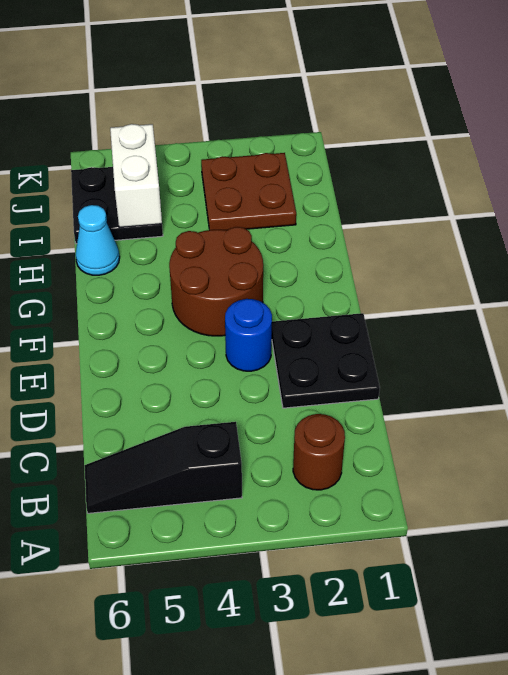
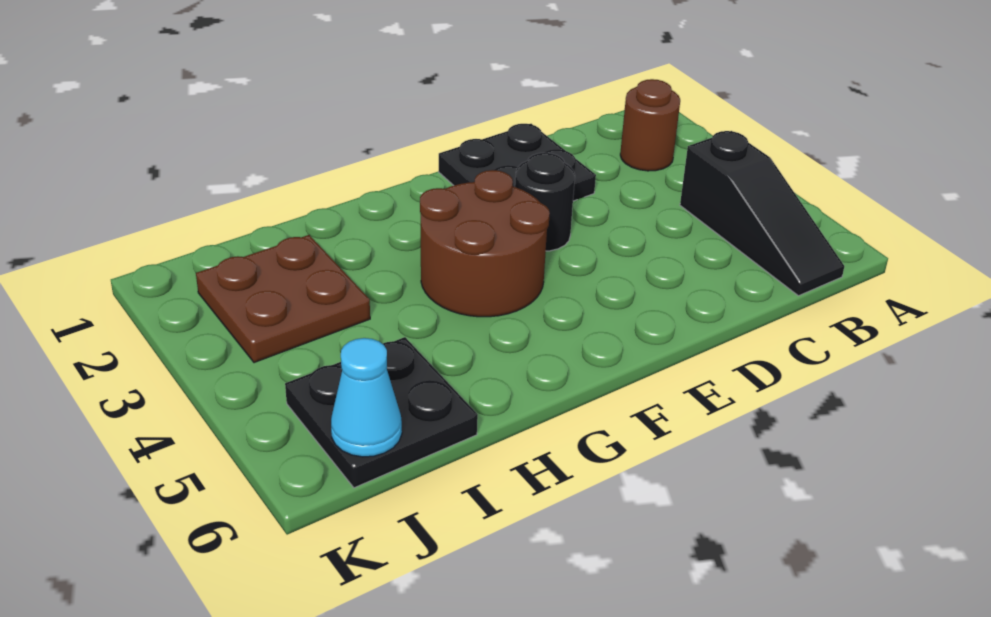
blue 1x1 round brick [225,299,272,371] -> black 1x1 round brick [515,153,575,251]
cyan 1x1 cone [75,205,120,275] -> cyan 1x1 cone moved to [331,338,402,457]
white 1x2 brick [110,124,162,228] -> none

